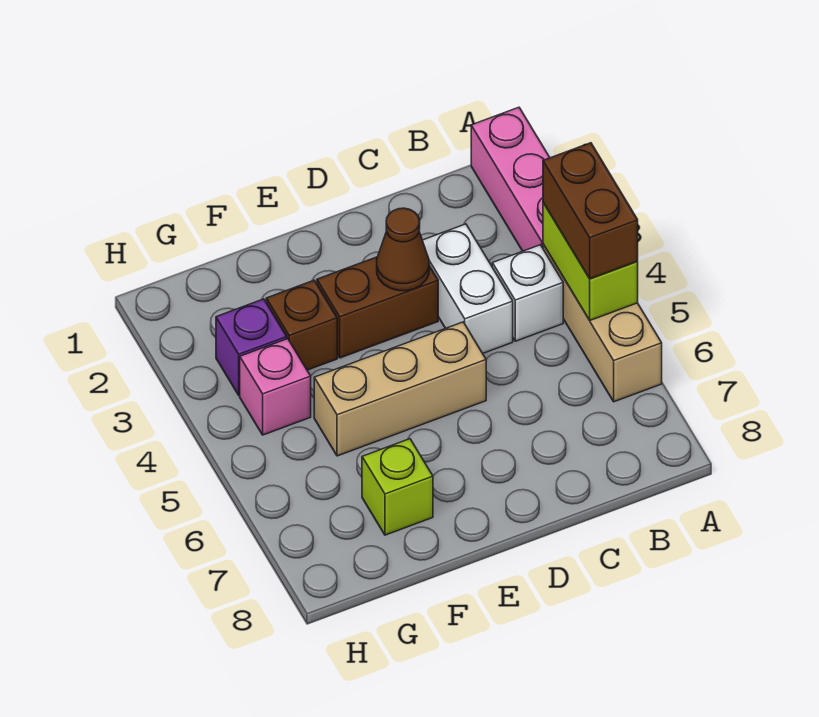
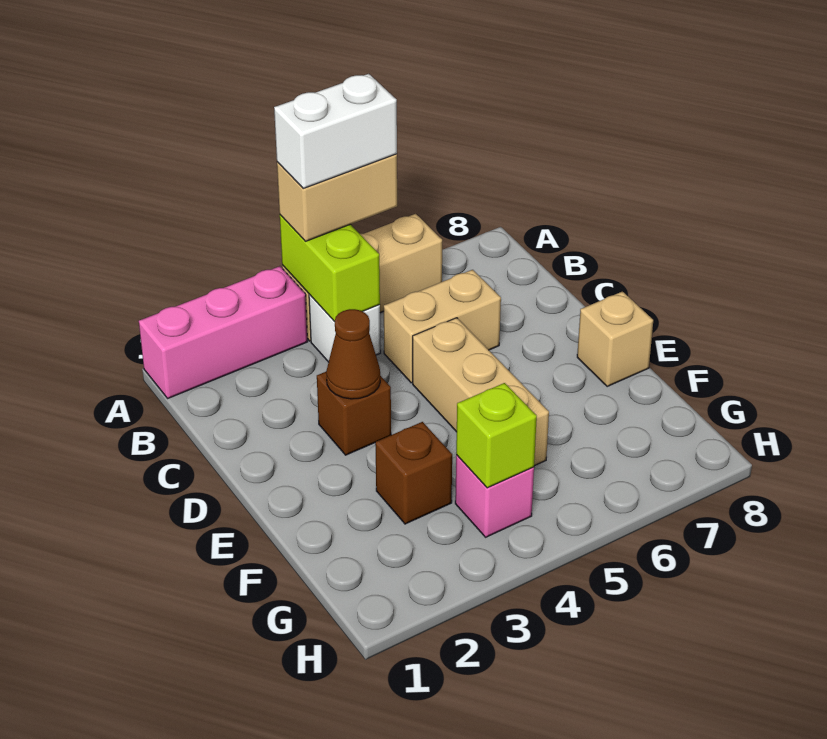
lime 1x2 brick [543,203,638,320] -> lime 1x2 brick turned to [280,215,380,322]
brown 1x2 brick [543,143,638,279] -> tan 1x2 brick [277,154,397,241]
white 1x2 brick [422,224,513,353] -> white 1x2 brick moved to [274,74,397,188]
none -> tan 1x2 brick [384,270,501,383]
brown 1x2 brick [317,257,438,358] -> brown 1x1 brick [317,372,391,455]
none -> tan 1x1 brick [577,292,653,387]
lime 1x1 brick [362,439,433,535] -> lime 1x1 brick moved to [456,383,537,488]
purple 1x1 brick [216,299,287,395] -> none

